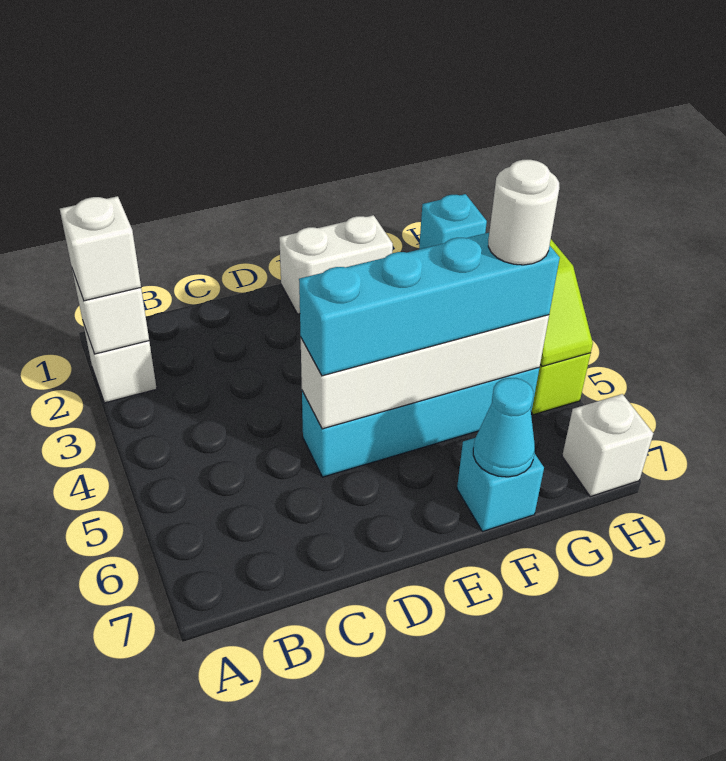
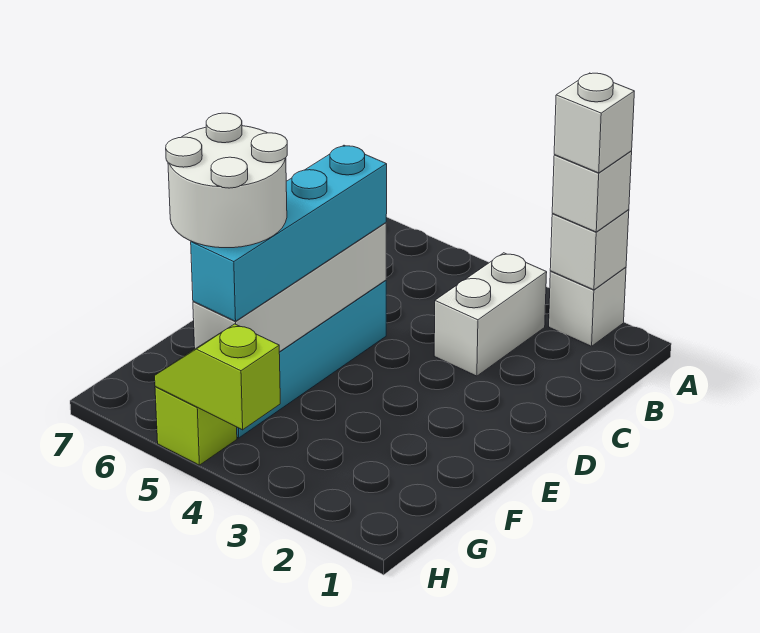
white 1x2 brick [279,215,393,314] -> white 1x2 brick moved to [434,253,547,376]
cyan 1x1 brick [457,438,544,532] -> none
cyan 1x1 cone [473,378,535,477] -> none
white 1x1 round brick [488,160,559,265] -> white 2x2 round brick [166,113,287,248]
cyan 1x1 brick [419,194,487,249] -> none
white 1x1 brick [562,394,653,497] -> white 1x1 brick moved to [554,73,634,173]

